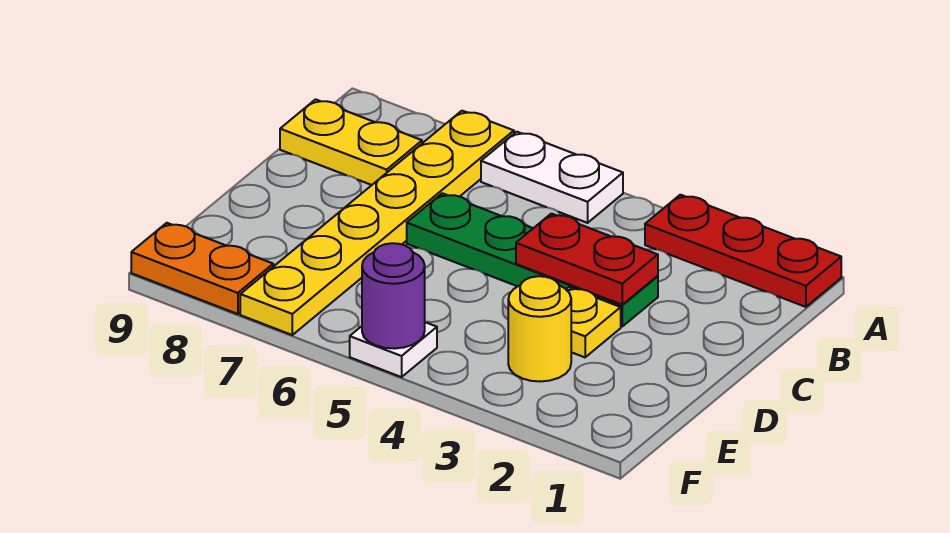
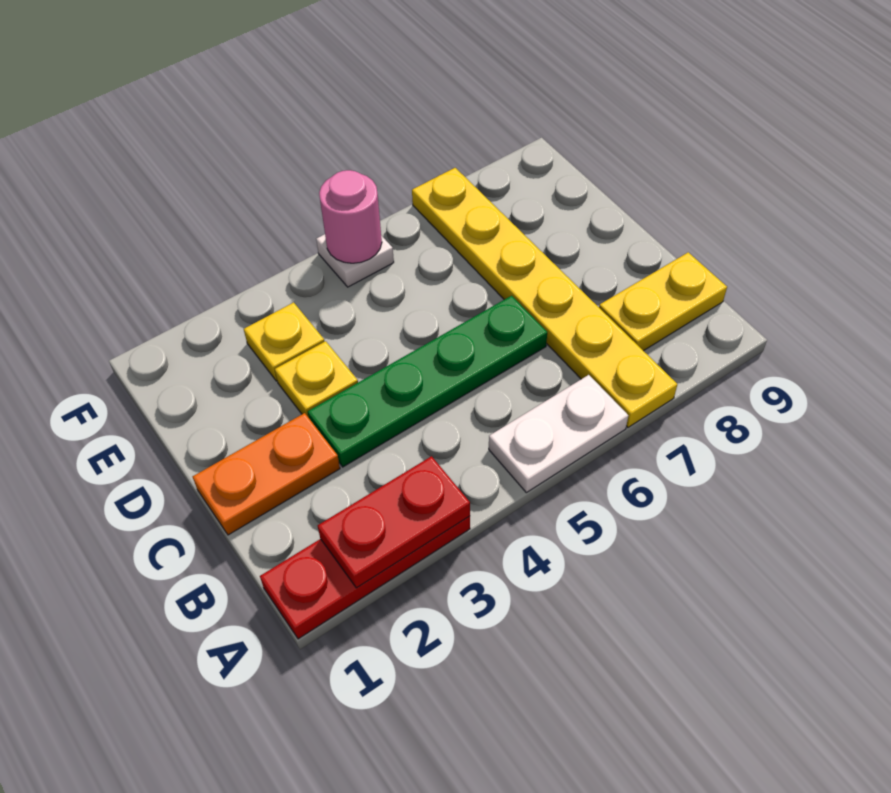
red 1x2 plate [516,214,658,305] -> red 1x2 plate moved to [318,456,470,588]
yellow 1x1 round brick [508,276,571,382] -> yellow 1x1 plate [244,302,325,381]
purple 1x1 round brick [362,243,425,349] -> pink 1x1 round brick [319,170,382,263]
orange 1x2 plate [131,223,273,314] -> orange 1x2 plate moved to [193,413,340,535]

